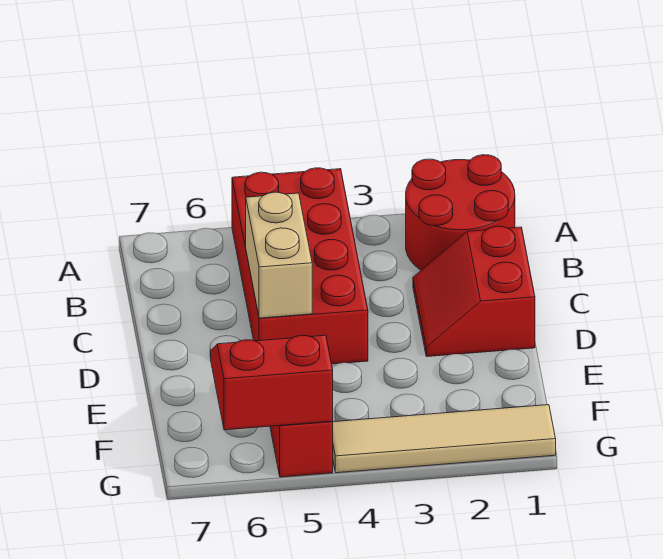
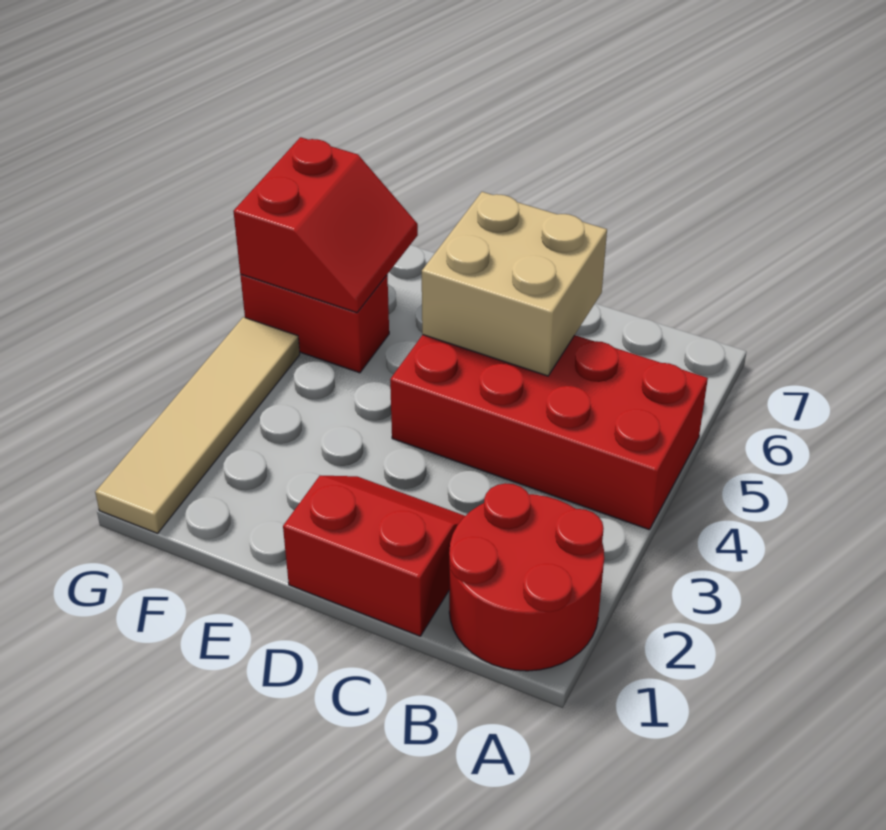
tan 1x2 brick [246,192,312,318] -> tan 2x2 brick [422,192,607,376]

